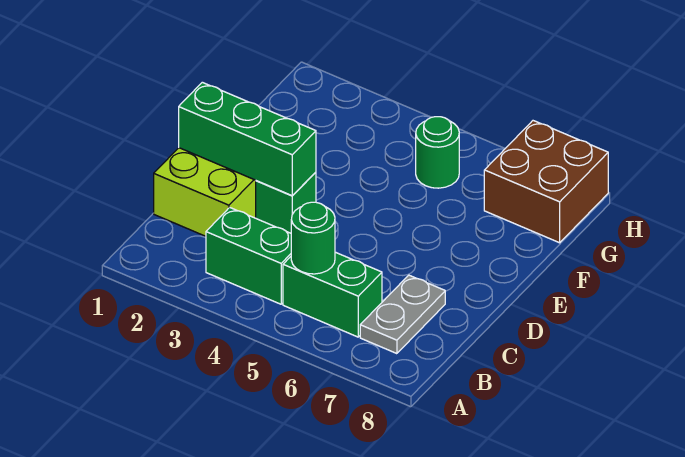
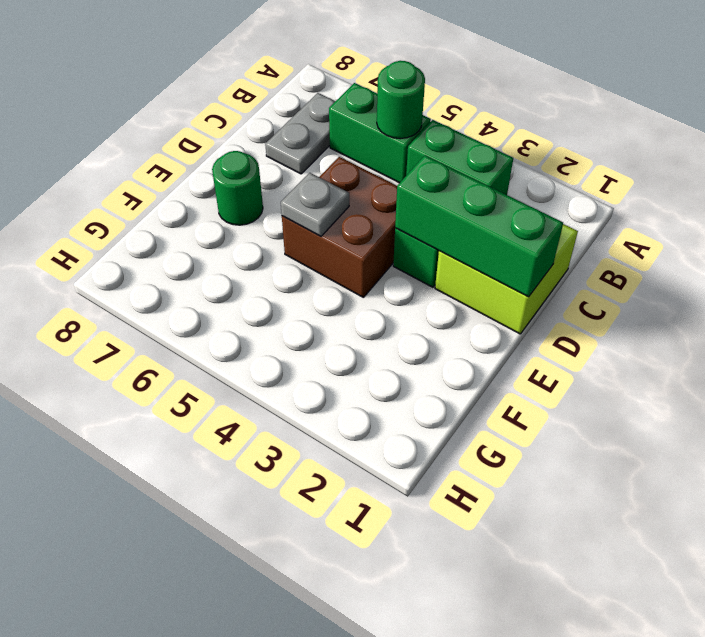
none -> grey 1x1 plate [281,173,349,236]
green 1x1 round brick [416,117,459,188] -> green 1x1 round brick moved to [212,151,263,225]
brown 2x2 brick [484,121,608,243] -> brown 2x2 brick moved to [282,157,397,298]

